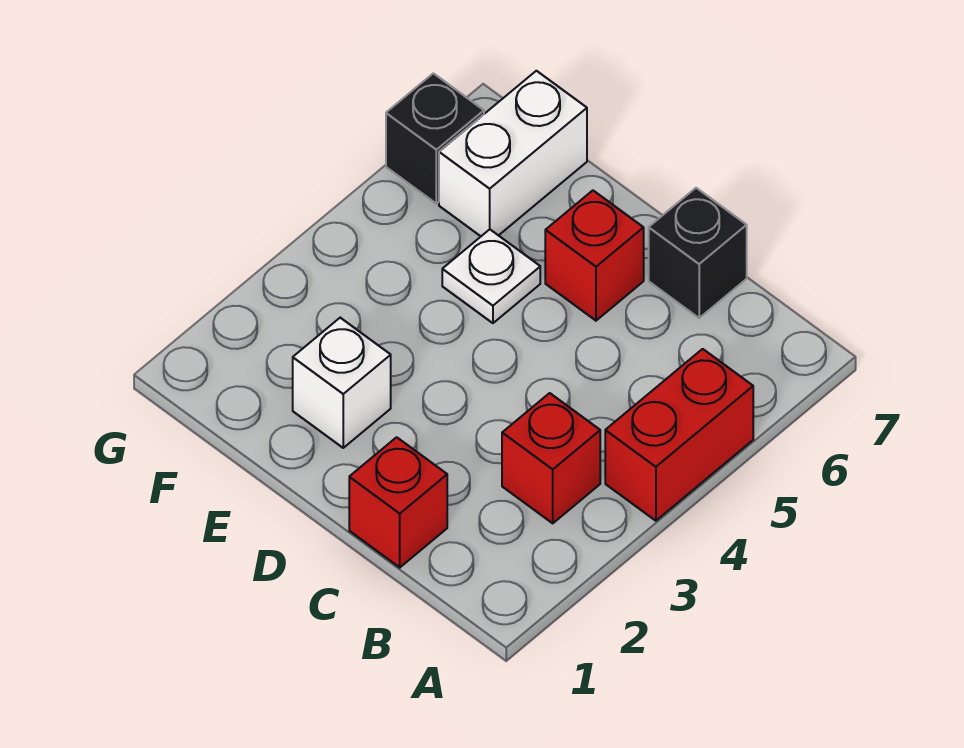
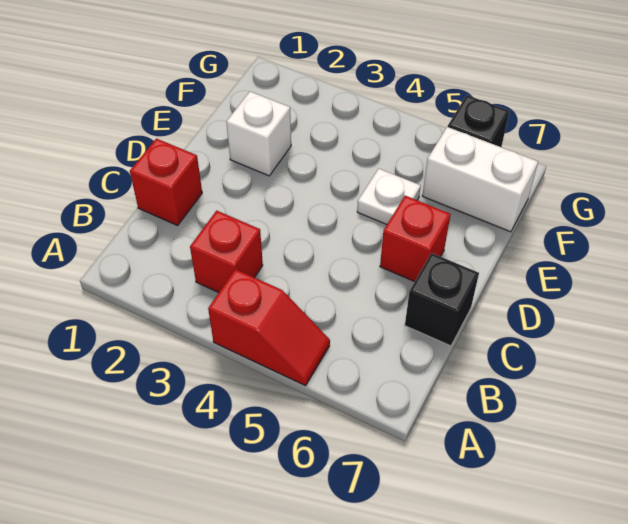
red 1x2 brick [605,349,753,521] -> red 1x2 slope [208,269,330,386]

